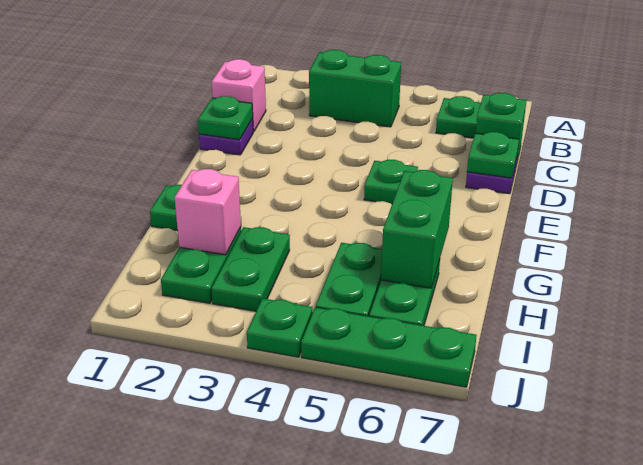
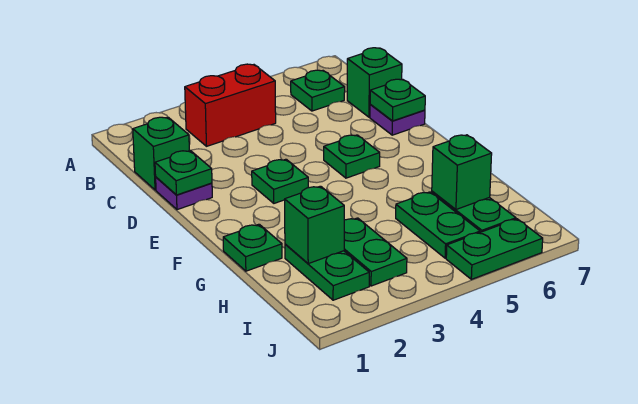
green 1x2 brick [309,50,401,127] -> red 1x2 brick [185,64,276,146]
pink 1x1 brick [212,59,266,132] -> green 1x1 brick [133,117,189,190]
green 1x2 brick [381,170,453,288] -> green 1x1 brick [432,135,492,209]
pink 1x1 brick [175,169,241,255] -> green 1x1 brick [285,186,344,264]
green 1x1 plate [247,298,313,357] -> green 1x1 plate moved to [252,159,308,203]
green 1x3 plate [301,307,477,387] -> green 1x2 plate [446,219,543,279]

